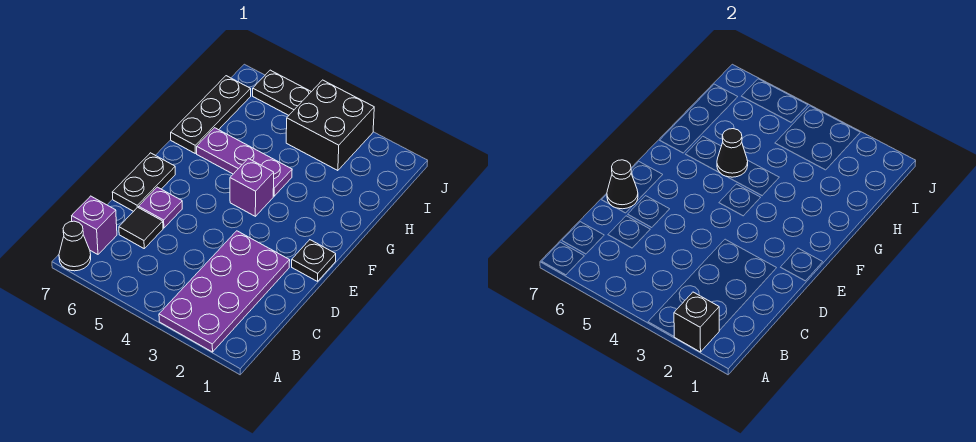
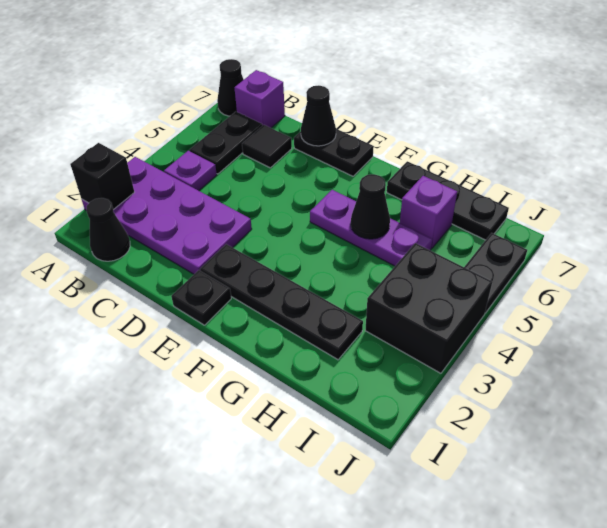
none -> black 1x1 cone [87,198,130,261]
none -> black 1x2 plate [190,112,263,174]
purple 1x1 plate [139,187,182,228] -> purple 1x1 plate moved to [164,151,217,191]
none -> black 1x4 plate [200,244,363,360]
purple 1x1 brick [230,159,274,216] -> purple 1x1 brick moved to [400,176,457,248]
purple 1x3 plate [197,128,292,196] -> purple 1x3 plate turned to [310,190,432,266]

